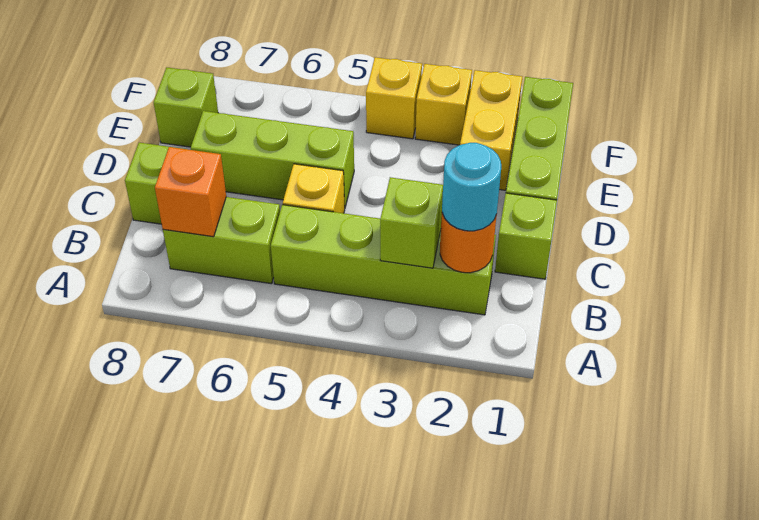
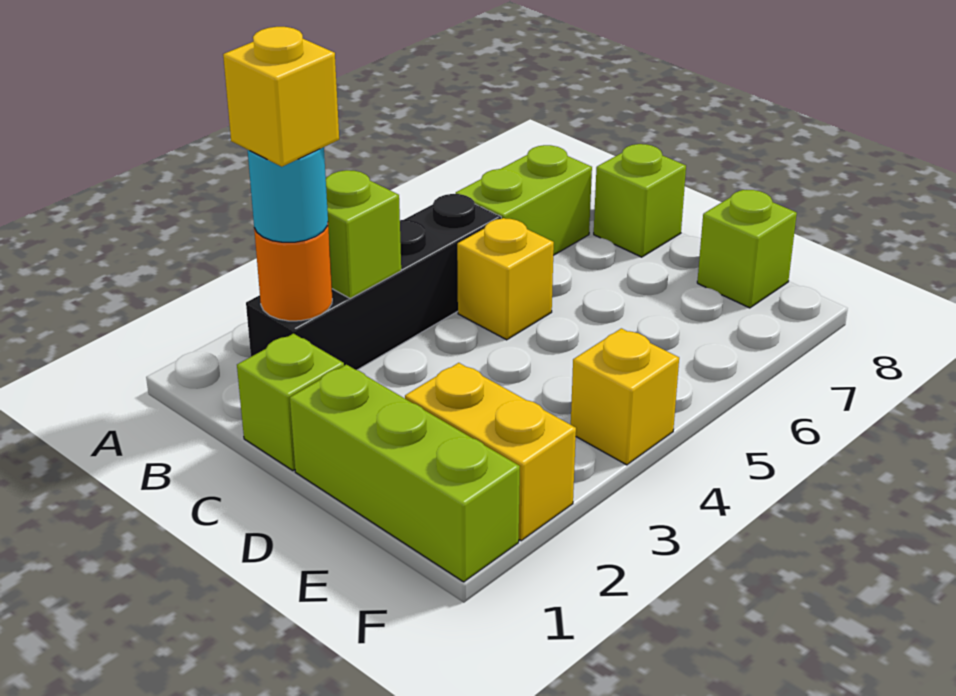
lime 1x4 brick [271,205,496,315] -> black 1x4 brick [246,194,501,370]
orange 1x1 brick [155,147,226,237] -> none
lime 1x3 brick [191,111,354,207] -> none
yellow 1x1 brick [415,64,472,145] -> yellow 1x1 brick moved to [223,27,339,167]

